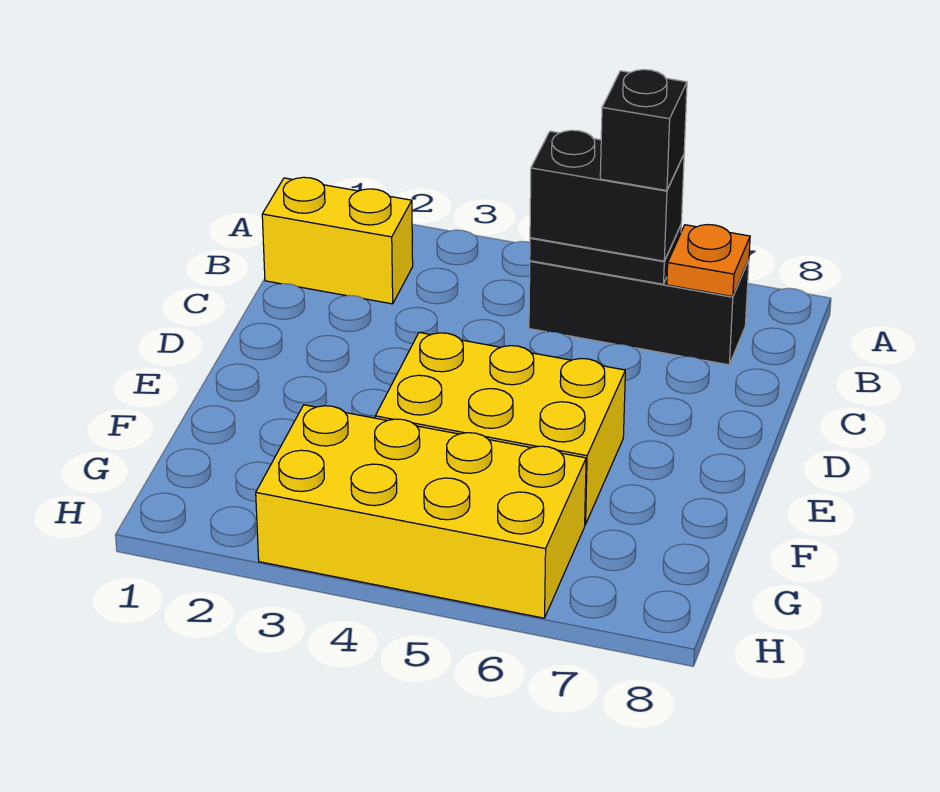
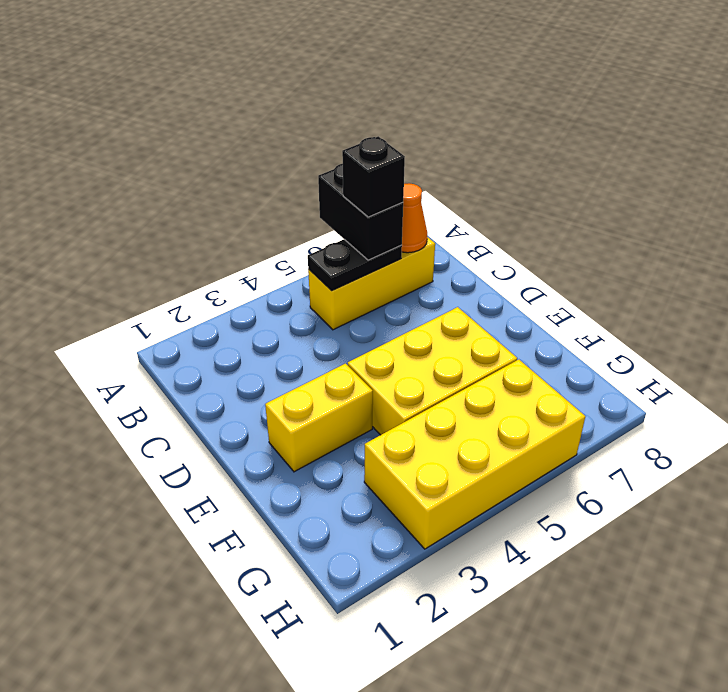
yellow 1x2 brick [262,177,413,304] -> yellow 1x2 brick moved to [265,363,373,472]
black 1x3 brick [529,260,749,365] -> yellow 1x3 brick [308,237,435,330]
black 1x2 brick [530,130,684,261] -> black 1x2 brick turned to [318,164,403,260]
orange 1x1 plate [667,225,750,297] -> orange 1x1 cone [402,183,427,253]

